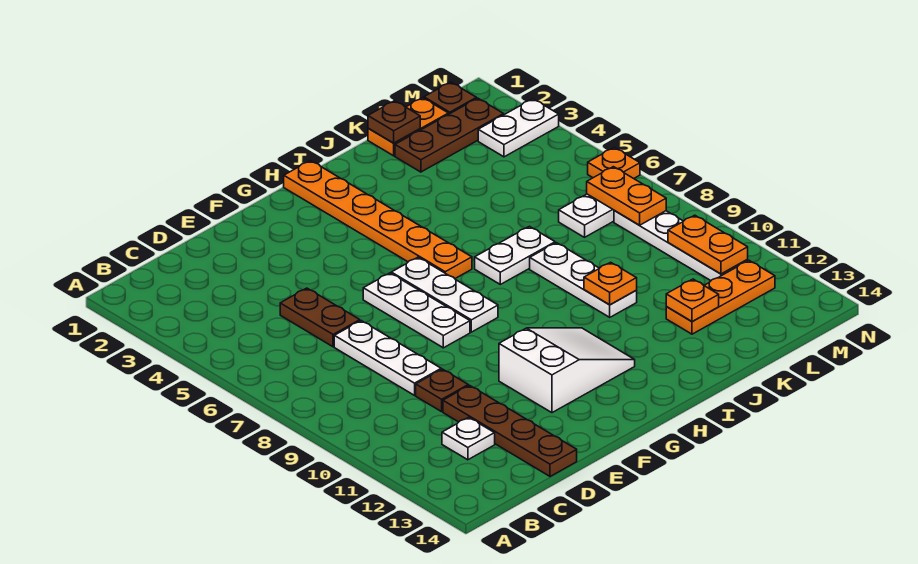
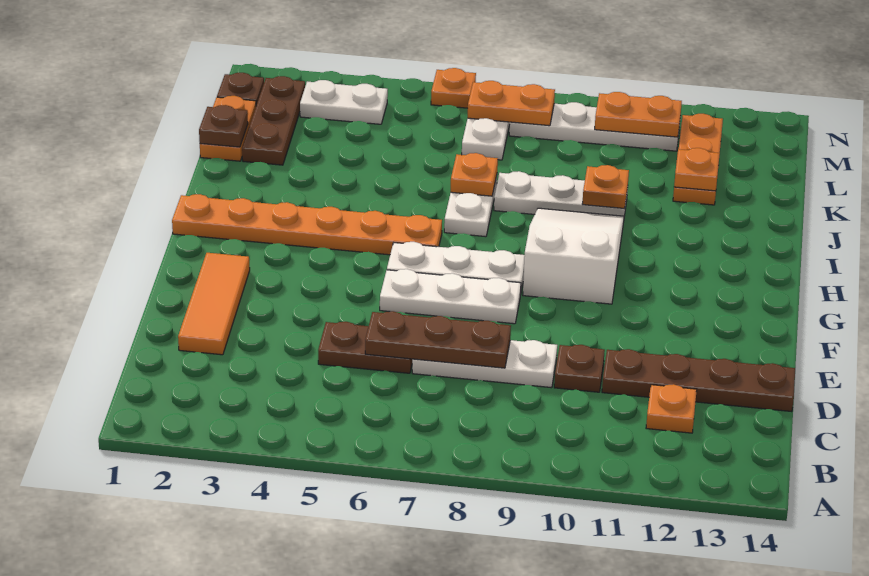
white 1x1 plate [442,417,495,460] -> orange 1x1 plate [646,384,697,433]
none -> orange 1x3 tile [178,253,250,355]
none -> brown 1x3 plate [365,311,511,368]
white 2x3 slope [499,328,635,413] -> white 2x3 slope moved to [523,208,624,304]
none -> orange 1x1 plate [451,153,498,196]
white 1x2 plate [478,99,559,157] -> white 1x2 plate turned to [300,80,388,124]

